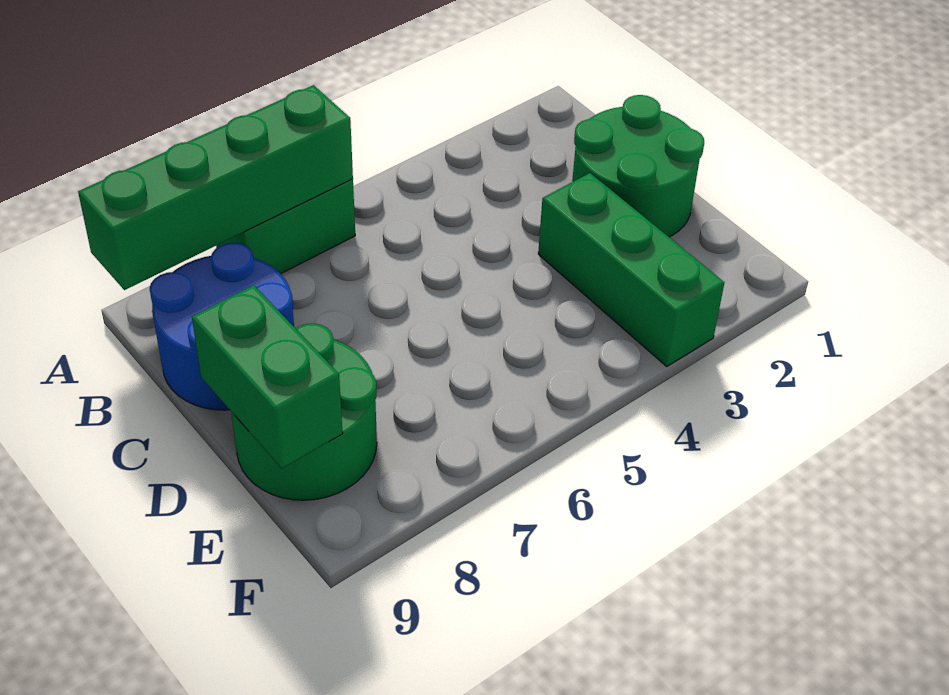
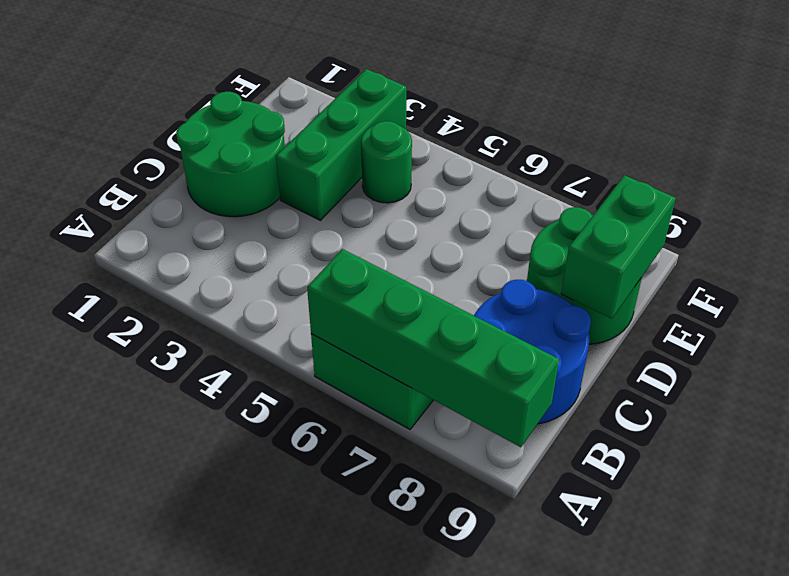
none -> green 1x1 round brick [361,121,412,203]

